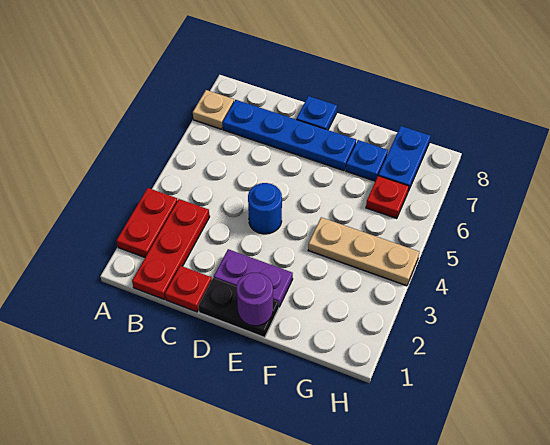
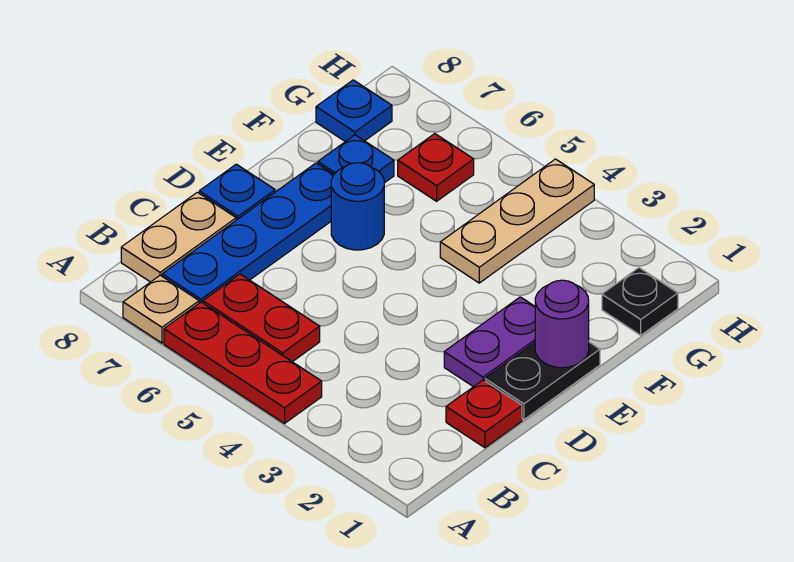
red 1x2 plate [117,188,178,257] -> red 1x2 plate moved to [203,274,320,362]
red 1x3 plate [132,199,210,299] -> red 1x3 plate moved to [164,302,322,423]
none -> tan 1x2 plate [121,192,236,282]
blue 1x1 round brick [248,183,282,234] -> blue 1x1 round brick moved to [331,163,384,250]
none -> black 1x1 plate [602,268,678,335]
blue 1x2 plate [378,126,430,191] -> blue 1x1 plate [316,80,392,142]

